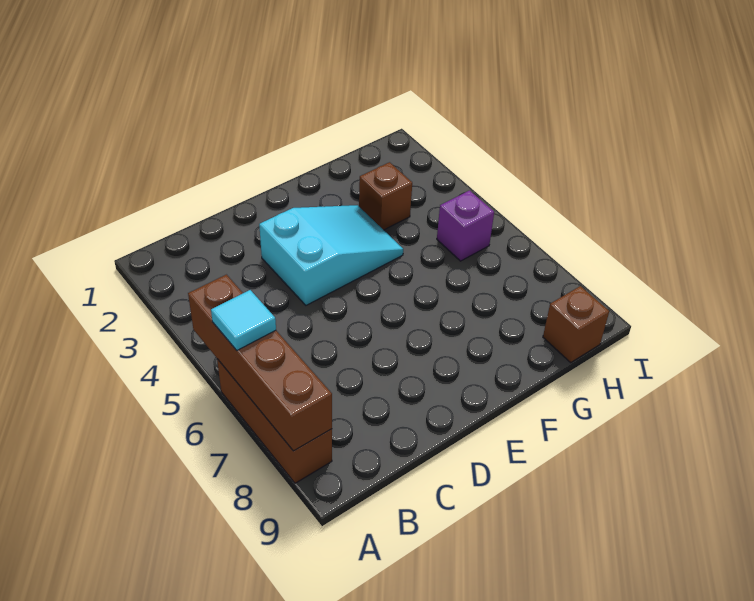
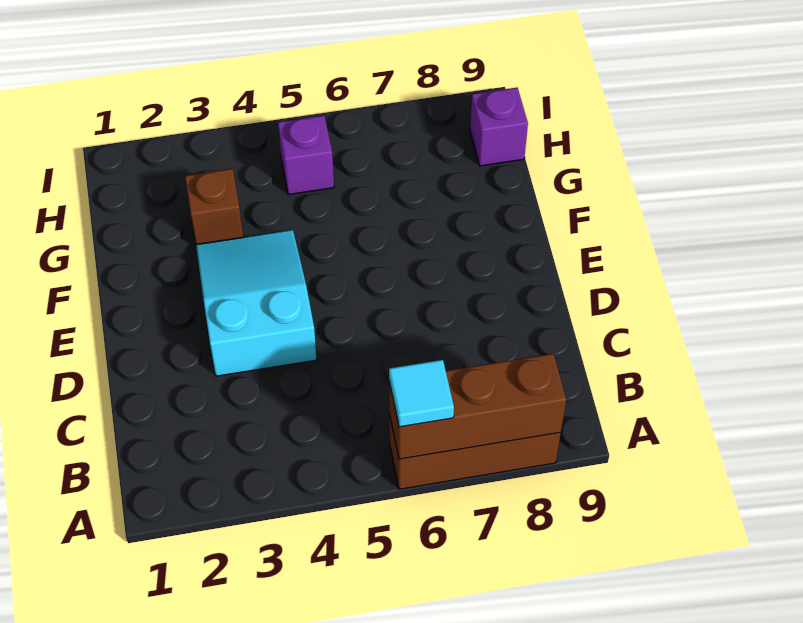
brown 1x4 brick [188,275,332,451] -> brown 1x3 brick [389,354,566,459]
brown 1x1 brick [543,286,609,362] -> purple 1x1 brick [470,88,528,166]

